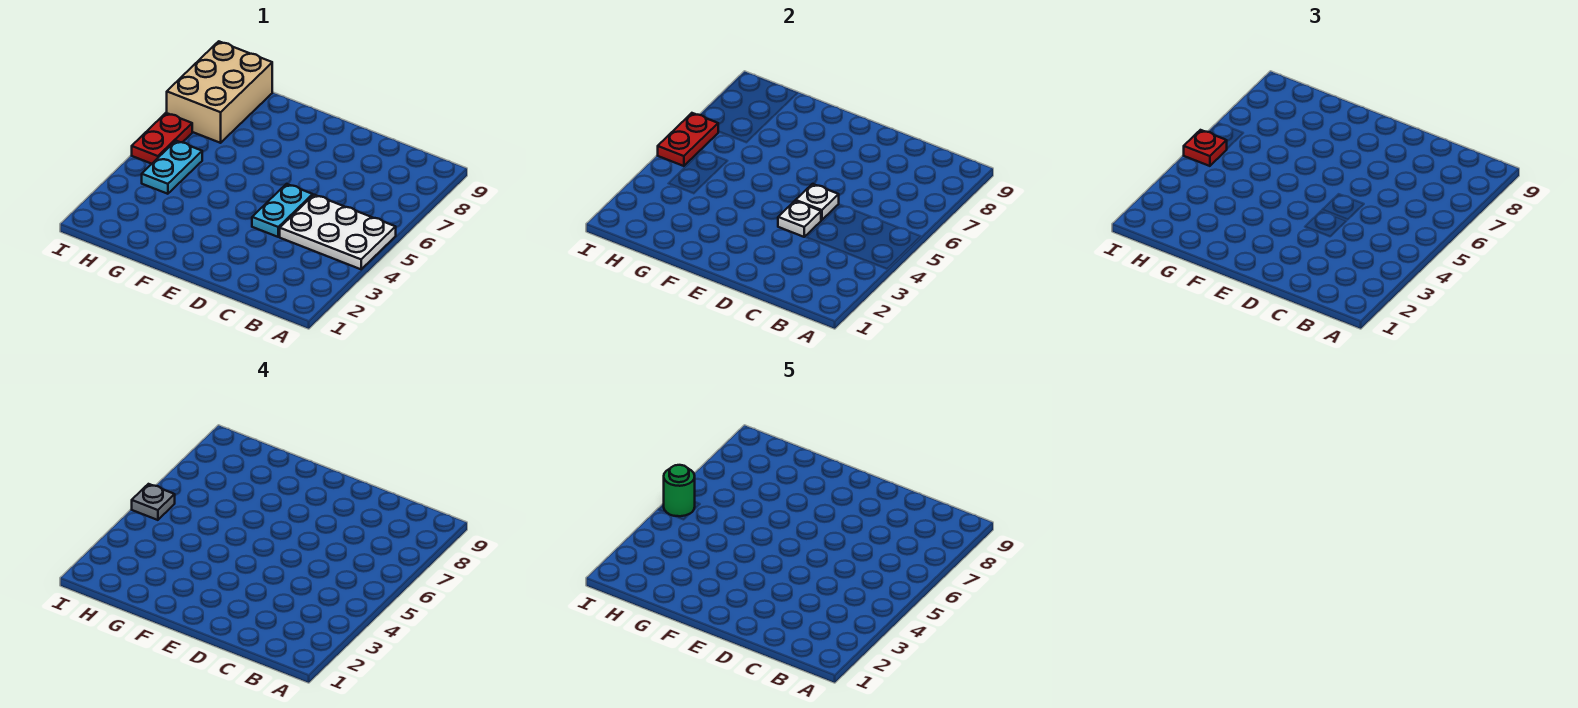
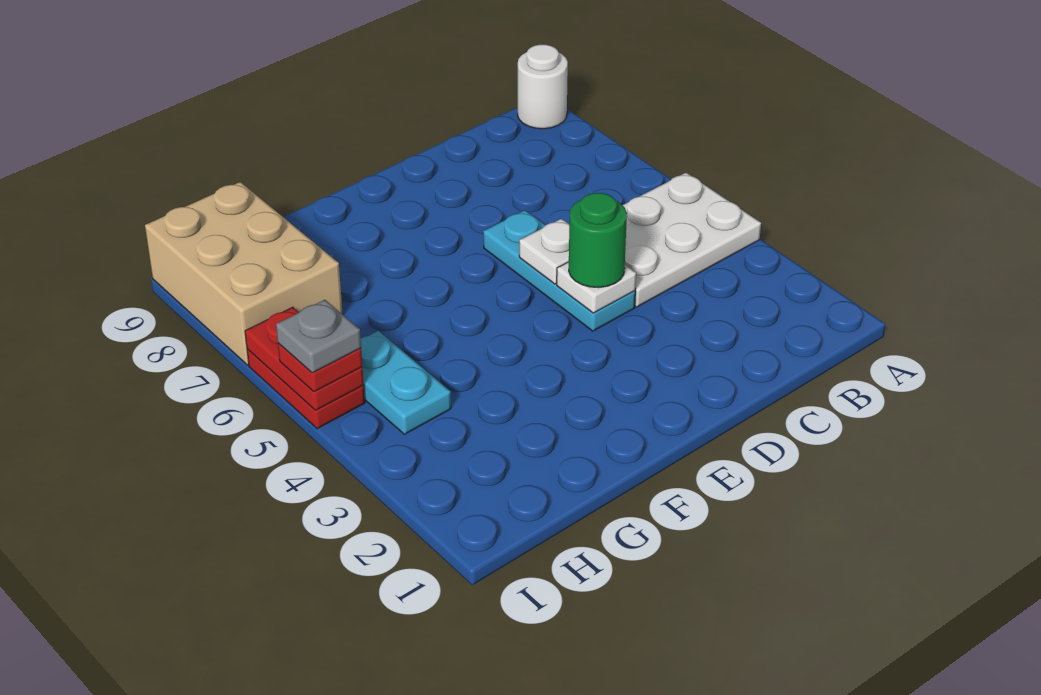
none -> white 1x1 round brick [518,45,568,129]
cyan 1x2 plate [252,184,313,237] -> cyan 1x3 plate [483,210,635,331]
green 1x1 round brick [664,465,695,516] -> green 1x1 round brick moved to [569,193,627,288]

